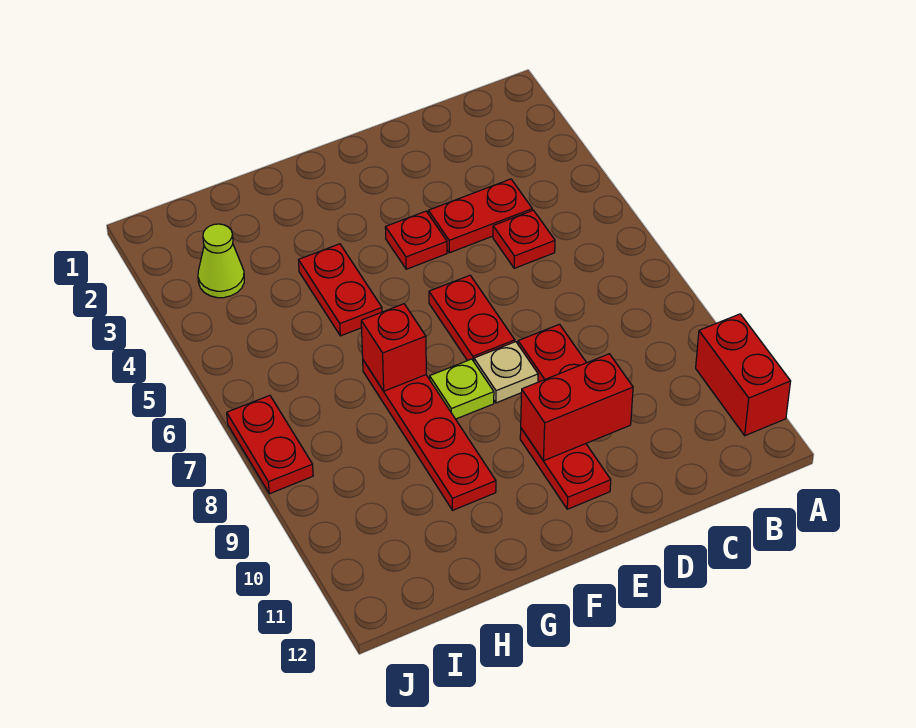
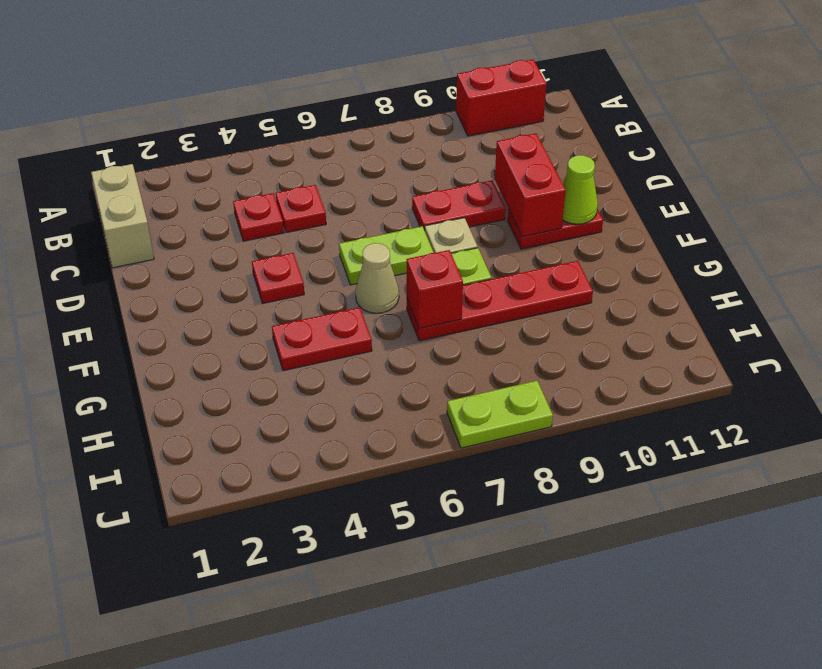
none -> tan 1x2 brick [91,164,154,268]
red 1x2 plate [428,179,532,253] -> red 1x1 plate [233,193,284,241]
red 1x2 plate [429,275,515,361] -> lime 1x2 plate [339,226,434,285]
none -> tan 1x1 cone [356,243,399,313]
lime 1x1 cone [198,224,244,298] -> lime 1x1 cone moved to [563,155,598,224]
red 1x2 plate [227,396,313,494] -> lime 1x2 plate [447,381,553,448]

